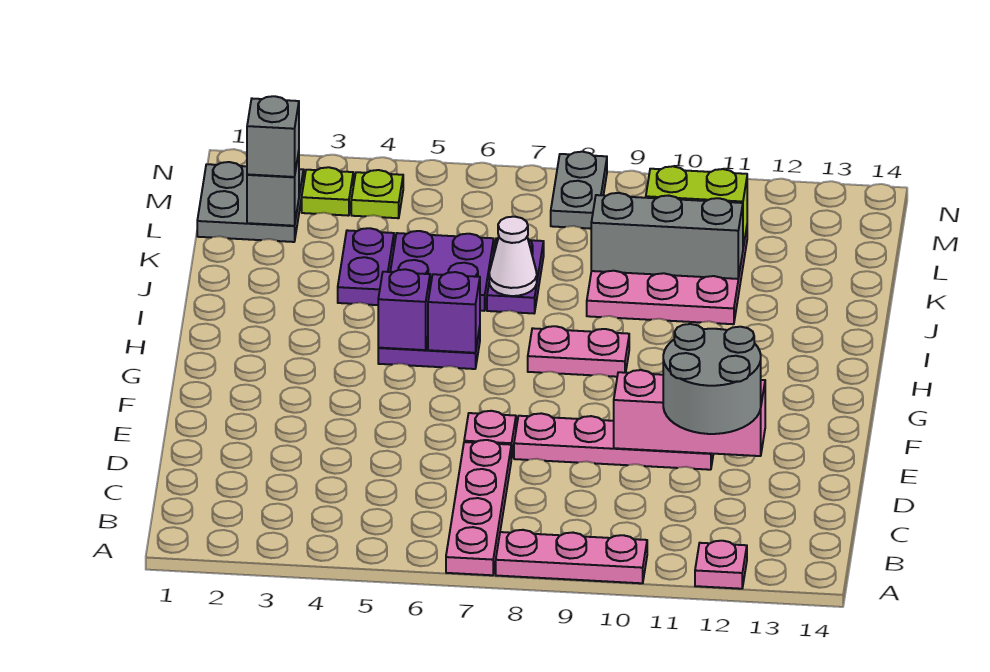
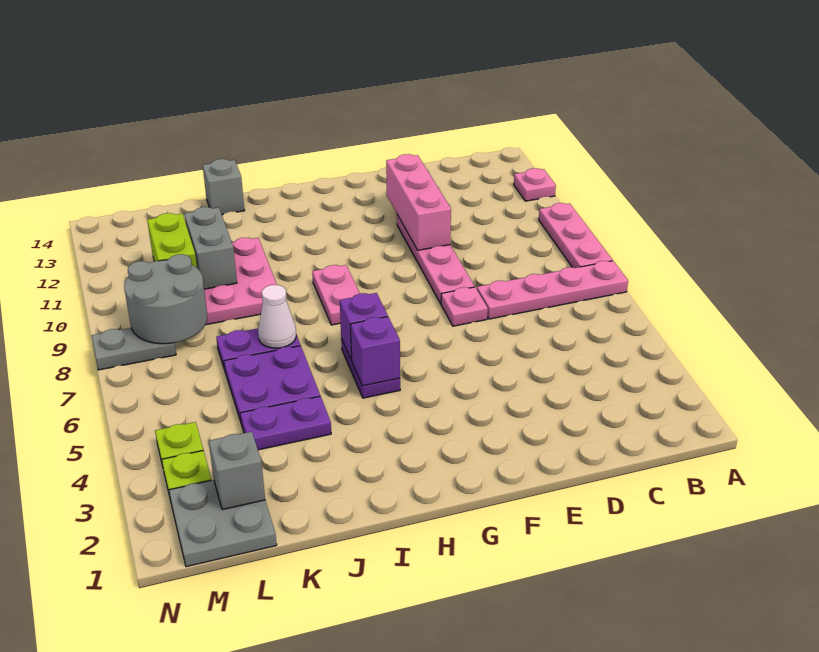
grey 2x2 round brick [663,324,761,434] -> grey 2x2 round brick moved to [124,254,207,344]
grey 1x3 brick [591,193,743,279] -> grey 1x2 brick [184,207,237,289]
grey 1x1 brick [247,96,299,177] -> grey 1x1 brick moved to [203,159,245,215]

